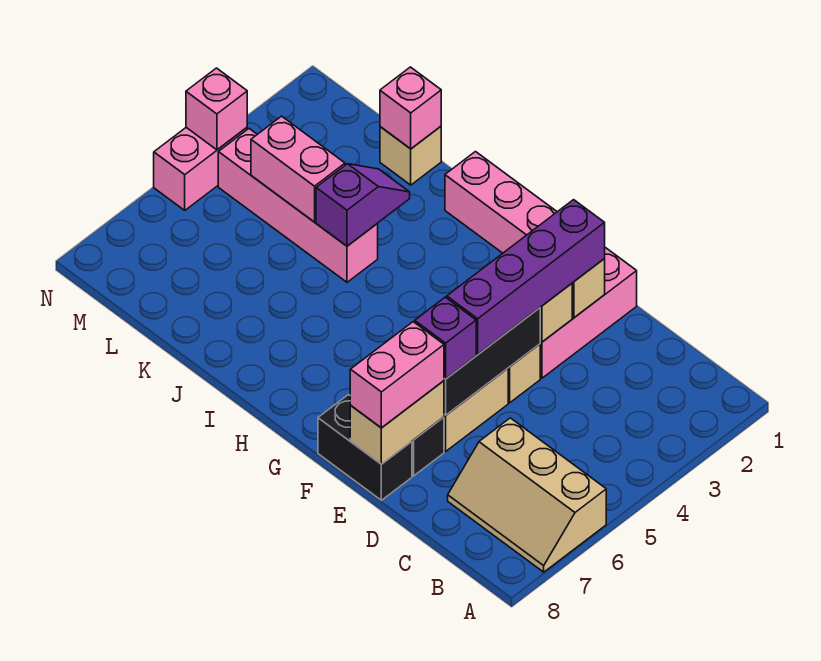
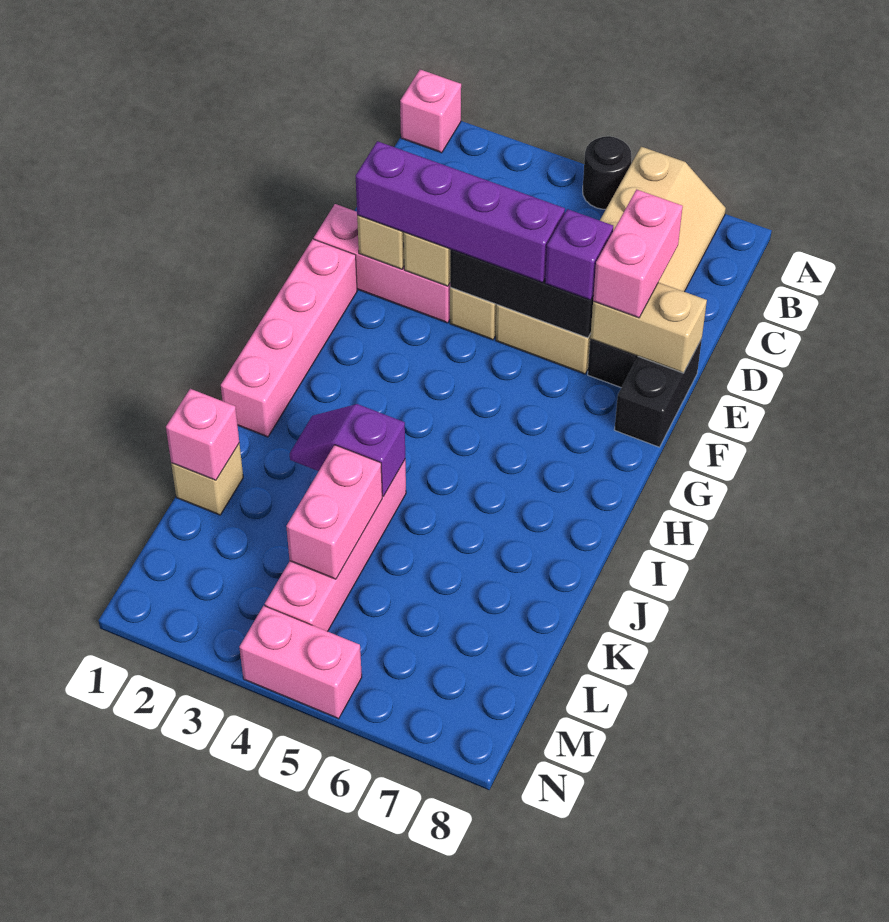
none -> black 1x1 round brick [583,136,632,209]
pink 1x2 brick [350,322,444,428] -> pink 1x2 brick turned to [593,189,683,318]
pink 1x1 brick [186,68,247,150] -> pink 1x1 brick moved to [400,70,461,153]

